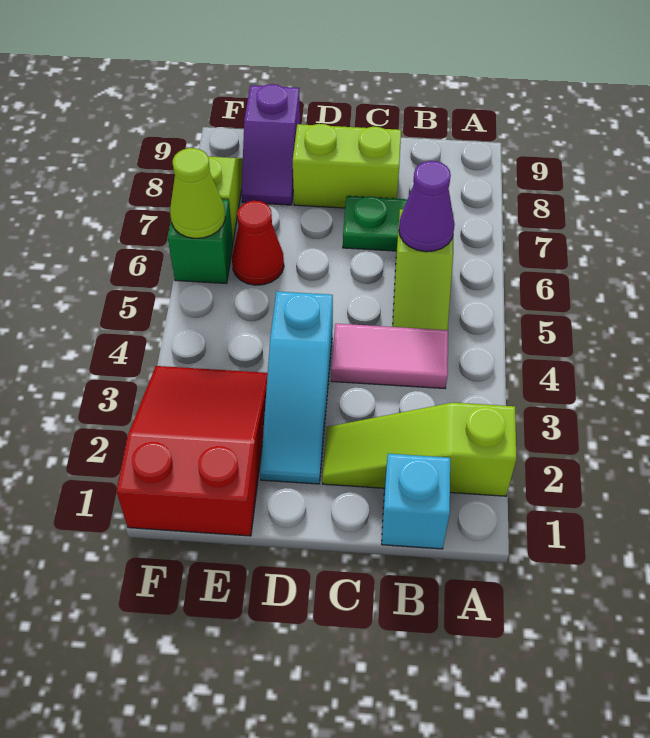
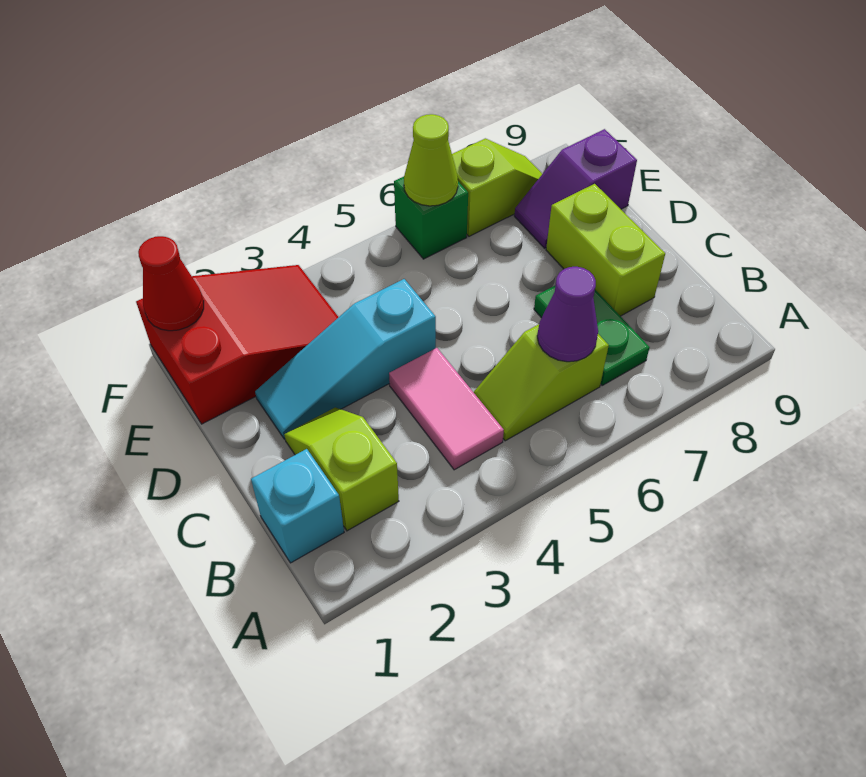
lime 1x3 slope [322,403,516,496] -> lime 1x2 slope [284,407,399,531]
red 1x1 cone [232,201,284,285] -> red 1x1 cone moved to [138,236,204,331]

